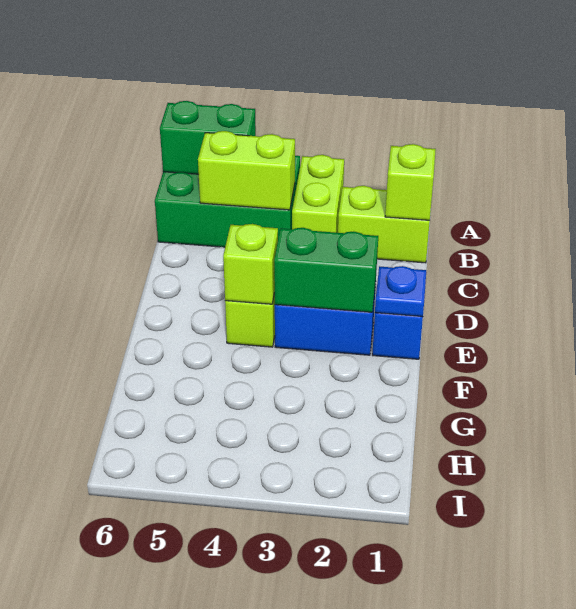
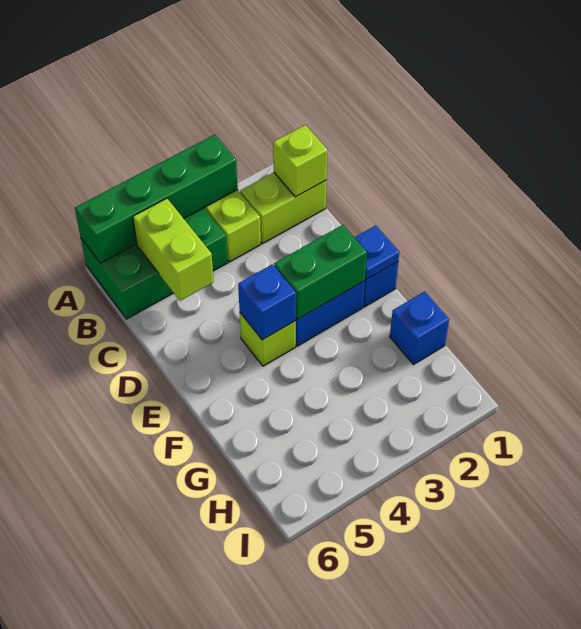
green 1x2 brick [160,101,256,174] -> green 1x4 brick [75,135,238,263]
lime 1x2 brick [198,131,295,210] -> lime 1x2 brick turned to [133,198,214,301]
lime 1x1 brick [223,224,278,304] -> blue 1x1 brick [238,264,296,340]
none -> blue 1x1 brick [390,291,449,365]

